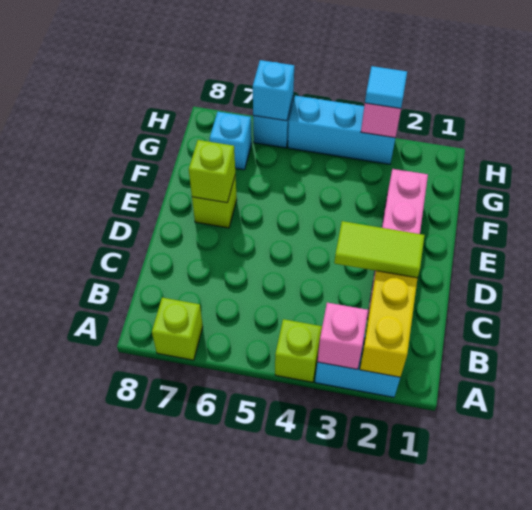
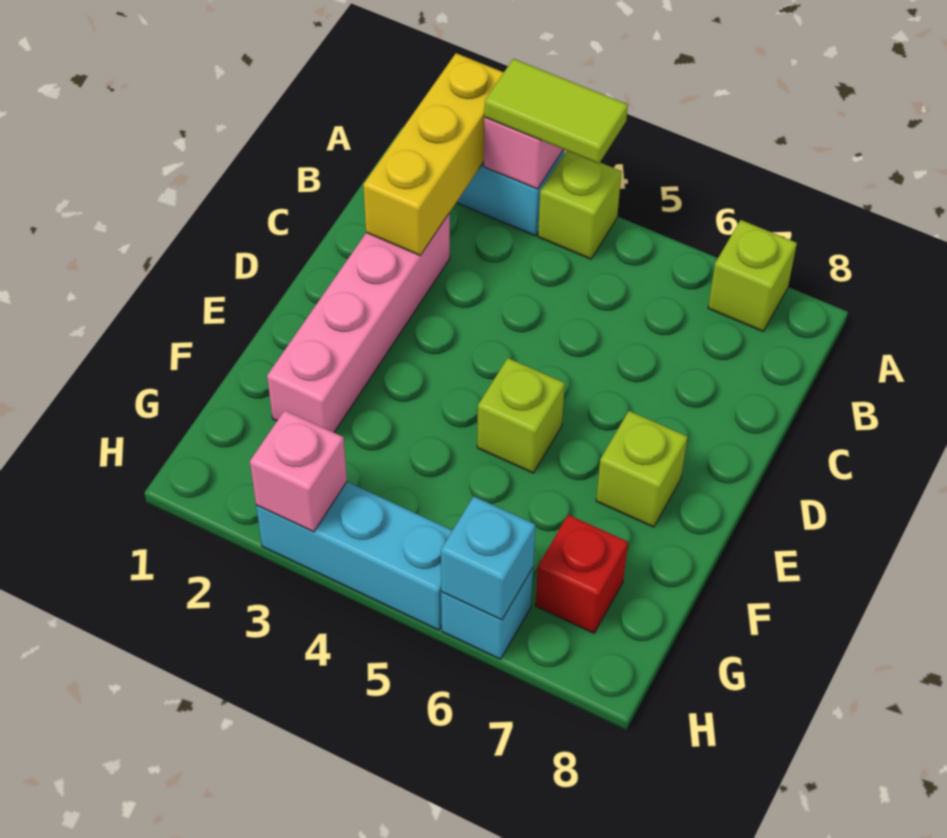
lime 1x2 tile [334,221,425,278] -> lime 1x2 tile moved to [484,59,628,164]
lime 1x1 brick [189,140,235,203] -> lime 1x1 brick moved to [477,358,565,473]
cyan 1x1 brick [210,112,252,170] -> red 1x1 brick [535,515,628,633]
cyan 1x1 tile [365,66,407,109] -> none

